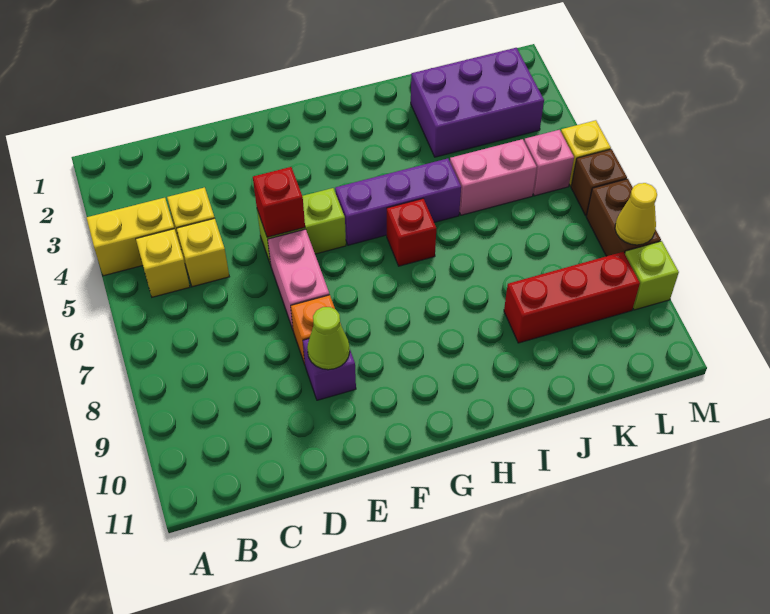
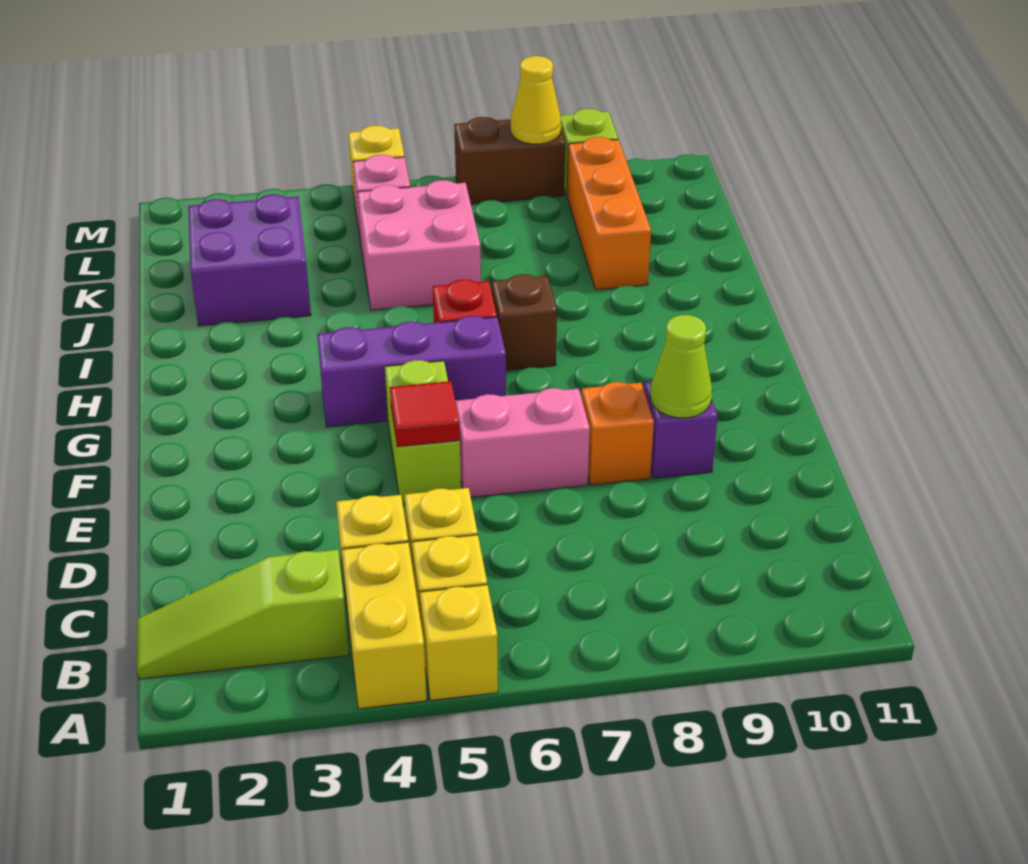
none -> yellow 1x1 brick [420,585,498,700]
none -> lime 1x3 slope [137,550,349,679]
red 1x1 brick [253,167,305,237] -> red 1x1 tile [390,381,460,447]
purple 1x3 brick [335,158,461,245] -> purple 1x3 brick turned to [317,316,506,427]
purple 2x3 brick [411,48,544,157] -> purple 2x2 brick [188,194,311,326]
pink 1x2 brick [450,139,537,215] -> pink 2x2 brick [357,180,481,310]
red 1x3 brick [504,252,640,343] -> orange 1x3 brick [567,137,651,290]
brown 1x1 brick [571,149,627,216] -> brown 1x1 brick moved to [492,274,557,370]

